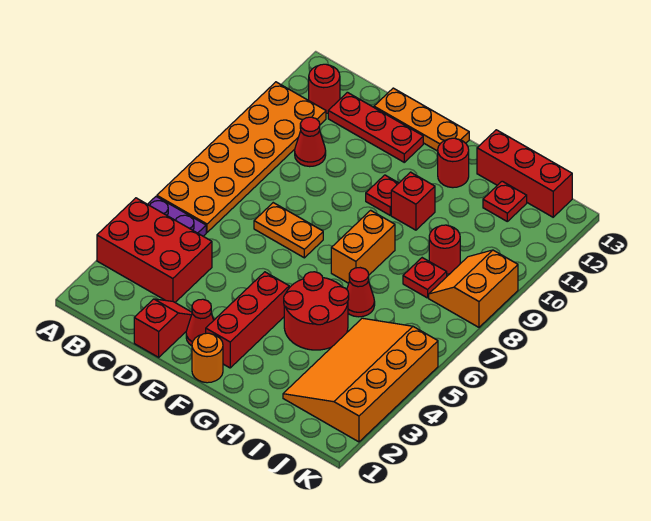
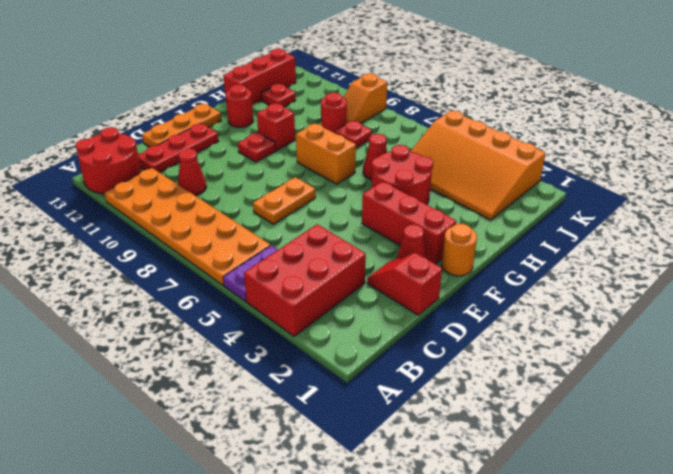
red 1x1 round brick [309,64,340,113] -> red 2x2 round brick [76,127,141,194]
orange 2x2 slope [429,250,518,327] -> orange 1x2 slope [344,73,387,124]

